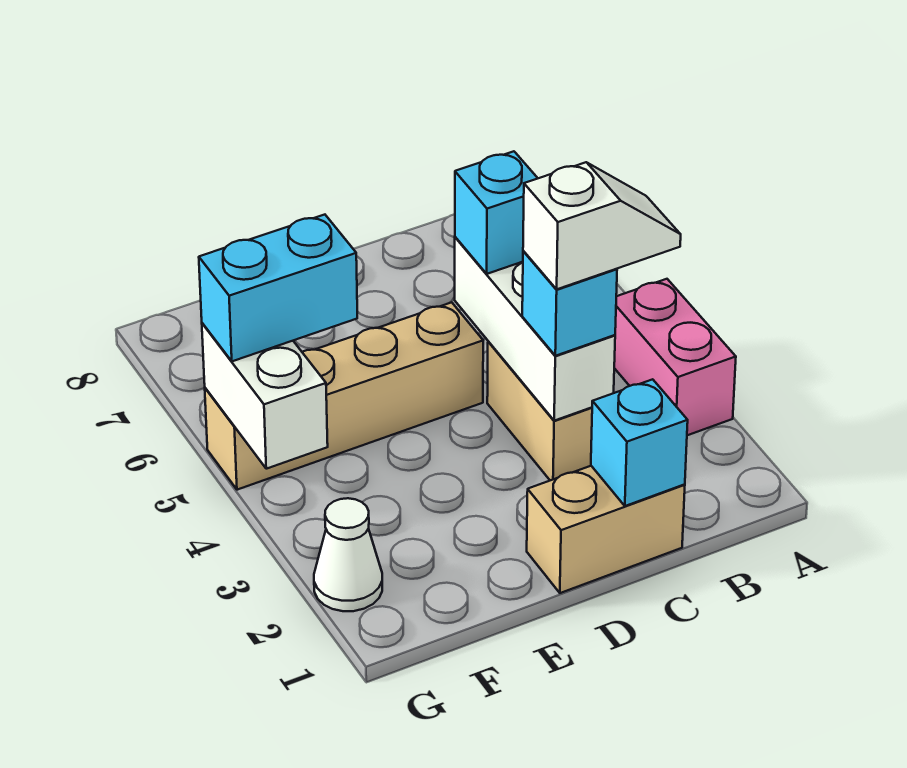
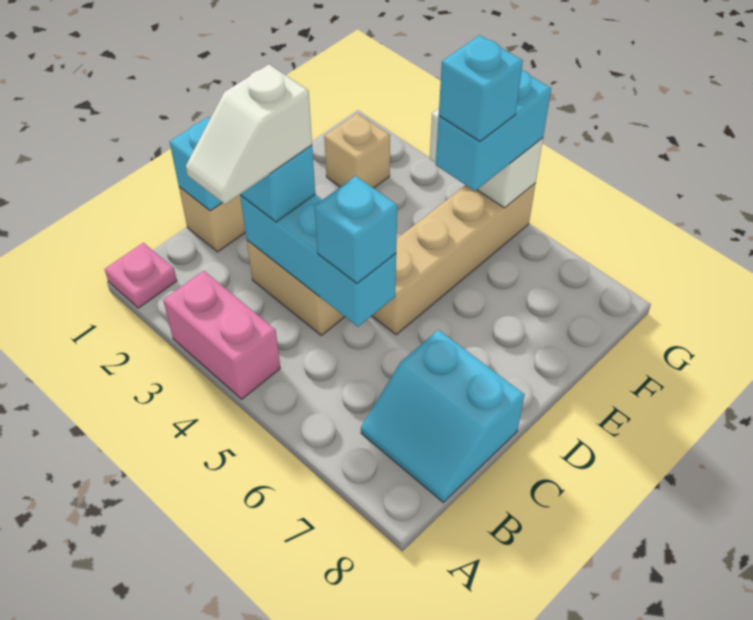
none -> pink 1x1 plate [105,243,177,308]
none -> cyan 2x2 slope [361,330,525,502]
white 1x3 brick [455,237,615,421] -> cyan 1x3 brick [240,195,396,327]
none -> tan 1x1 brick [324,113,390,188]
none -> cyan 1x1 brick [439,35,523,142]
white 1x1 cone [314,498,382,611] -> none

